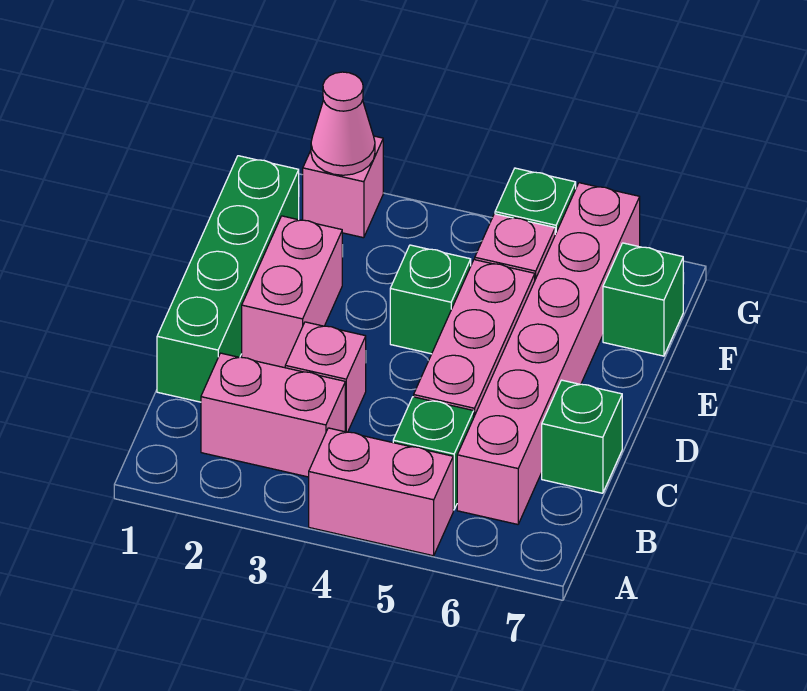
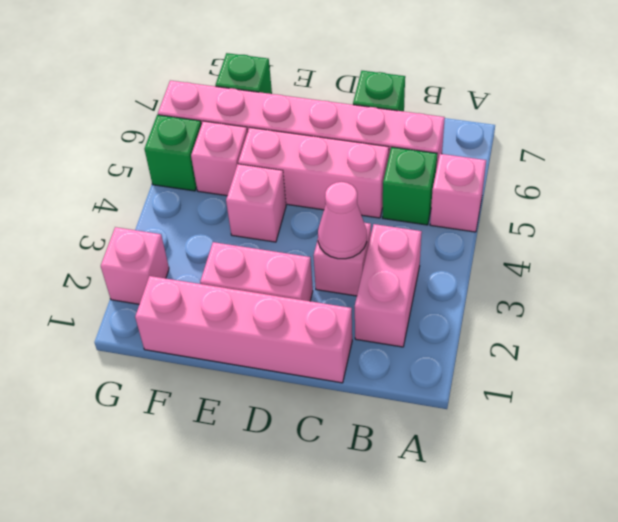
pink 1x2 brick [309,428,453,556] -> pink 1x1 brick [430,154,486,232]
green 1x4 brick [157,156,299,402] -> pink 1x4 brick [135,276,352,383]
green 1x1 brick [390,245,471,354] -> pink 1x1 brick [226,164,286,242]
pink 1x1 cone [311,72,375,175] -> pink 1x1 cone moved to [318,182,367,259]

